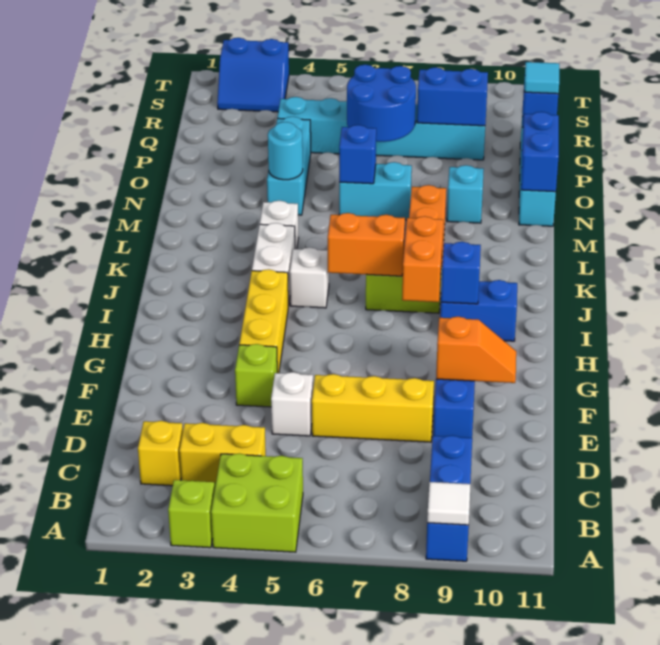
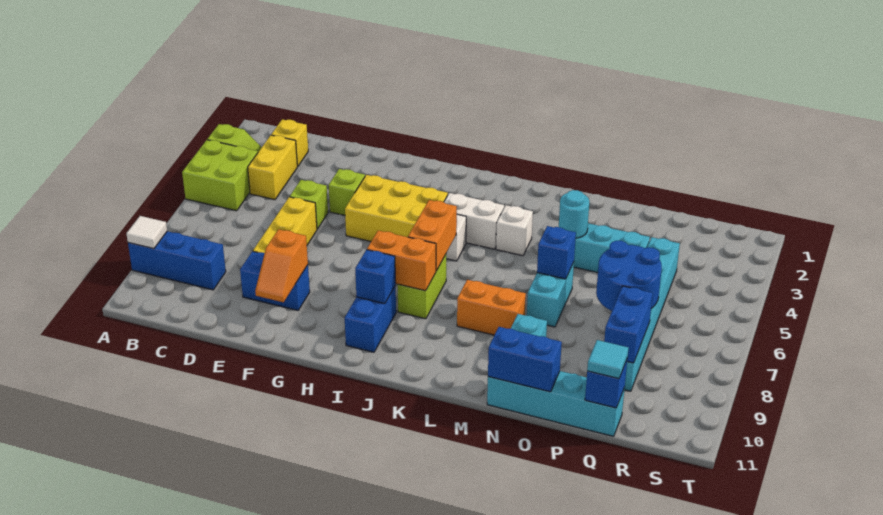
white 1x1 brick [271,372,313,436] -> lime 1x1 brick [290,180,328,229]
yellow 1x3 brick [239,269,288,373] -> yellow 2x3 brick [345,175,448,241]
blue 2x2 slope [217,38,289,112] -> none

